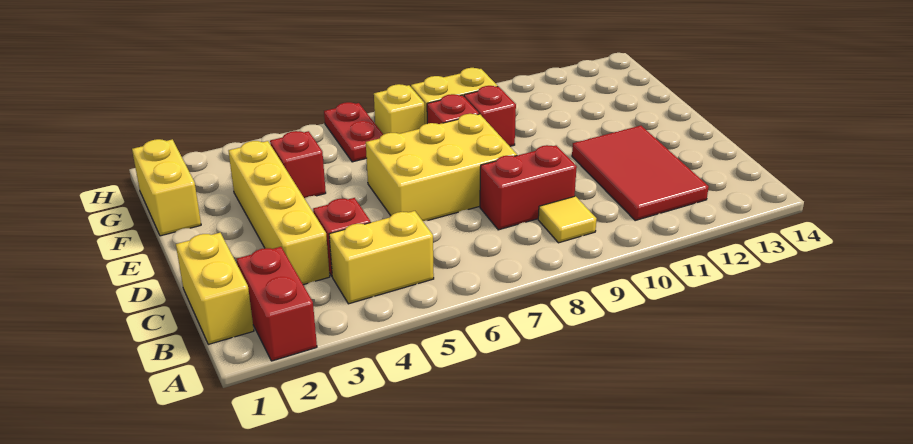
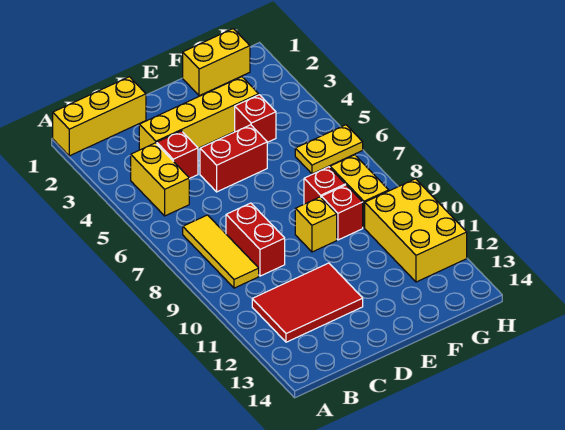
red 1x2 brick [237,247,317,361] -> red 1x2 brick moved to [200,125,267,192]
yellow 1x2 brick [176,233,254,344] -> yellow 1x3 brick [53,77,146,156]
yellow 1x1 tile [538,196,597,243] -> yellow 1x3 tile [183,215,259,288]
yellow 2x3 brick [366,114,517,221] -> yellow 2x3 brick moved to [365,179,467,282]
red 1x2 plate [324,102,383,162] -> yellow 1x2 plate [295,125,363,174]
yellow 1x1 brick [374,84,425,134] -> yellow 1x1 brick moved to [295,197,337,252]

